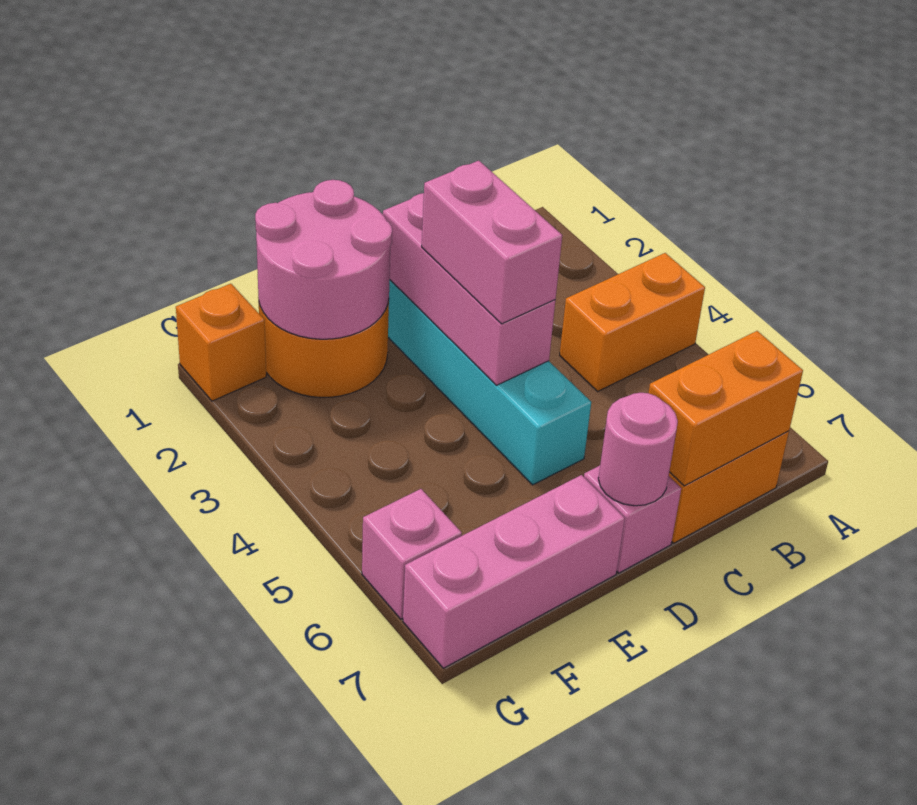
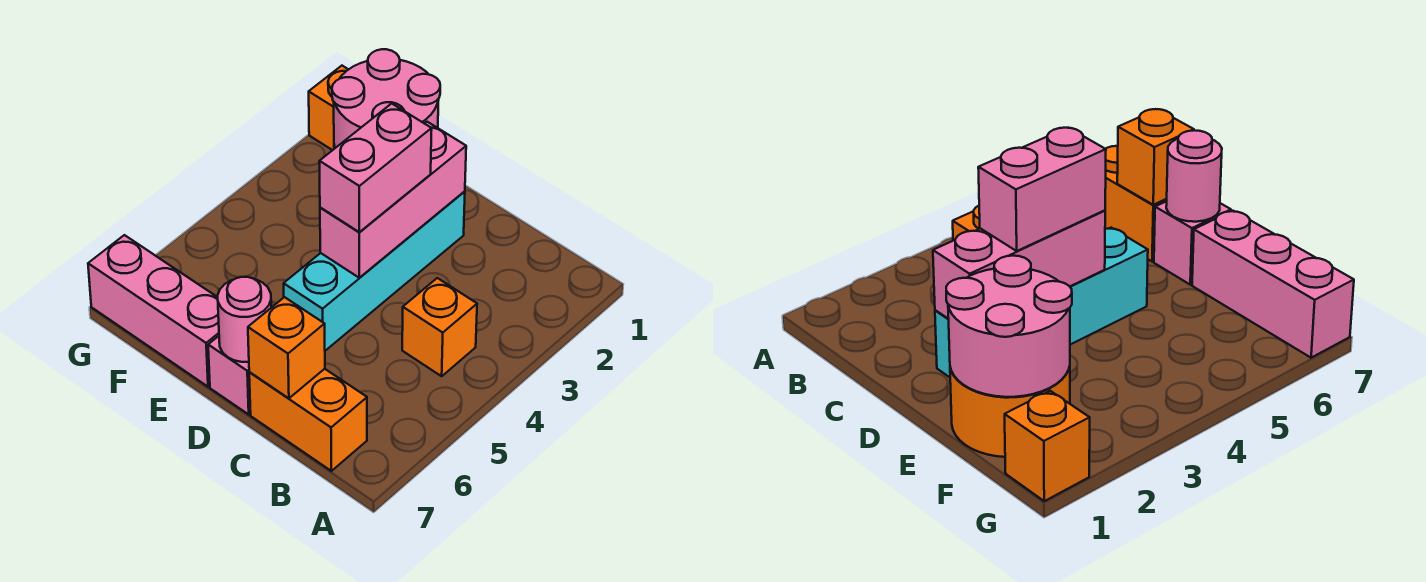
orange 1x2 brick [560,253,705,391] -> orange 1x1 brick [402,278,477,376]
orange 1x2 brick [649,331,803,486] -> orange 1x1 brick [248,297,325,398]
pink 1x1 brick [362,489,462,619] -> none

